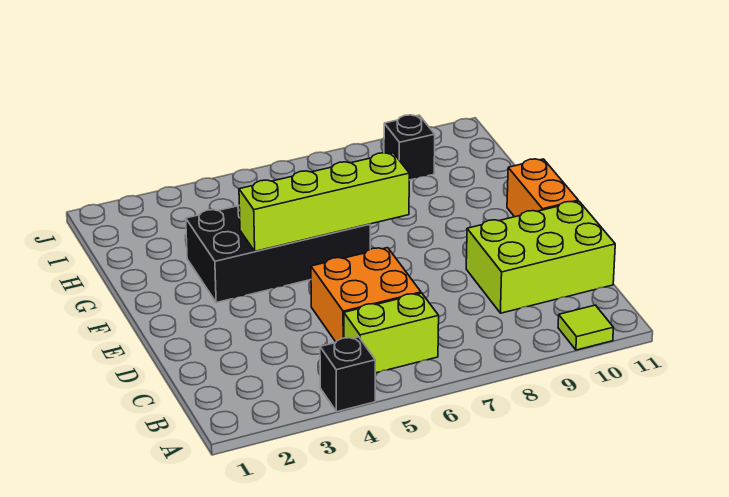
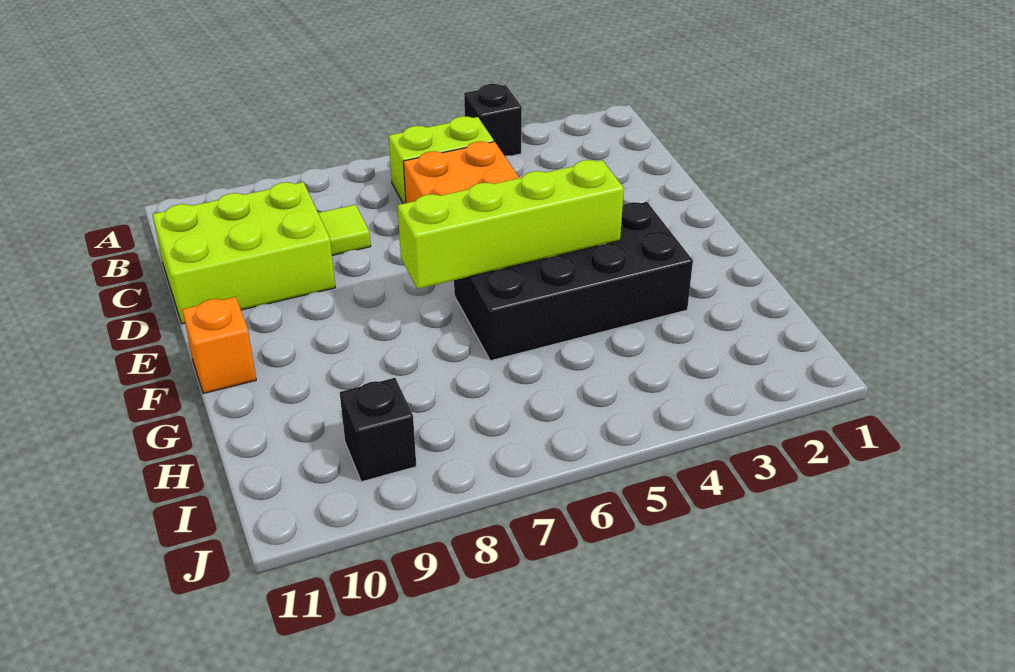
lime 1x1 tile [558,305,614,350] -> lime 1x1 tile moved to [318,205,371,255]
orange 1x2 brick [507,159,578,217] -> orange 1x1 brick [182,297,256,394]

